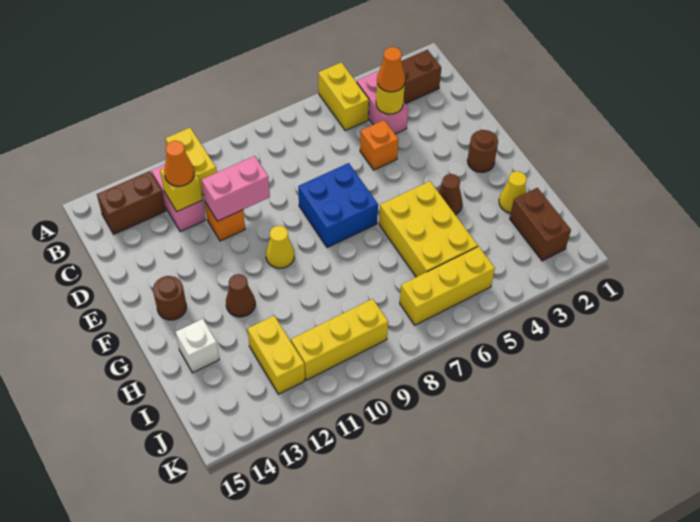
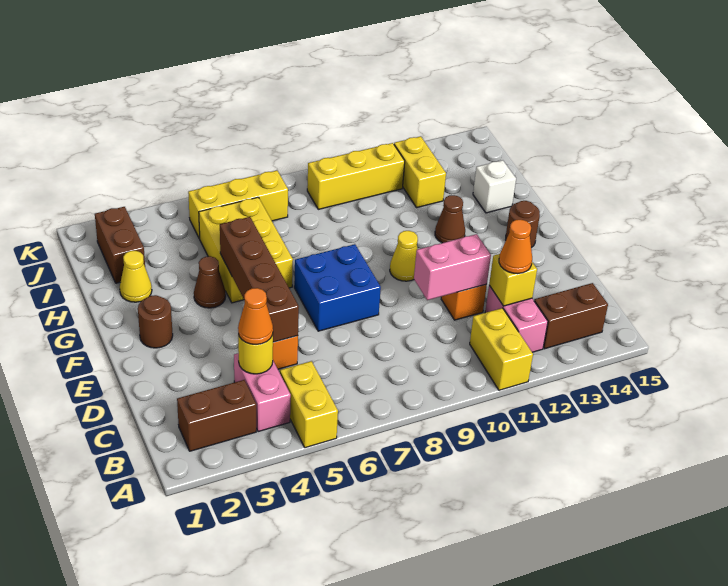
none -> brown 1x4 brick [220,217,299,342]

